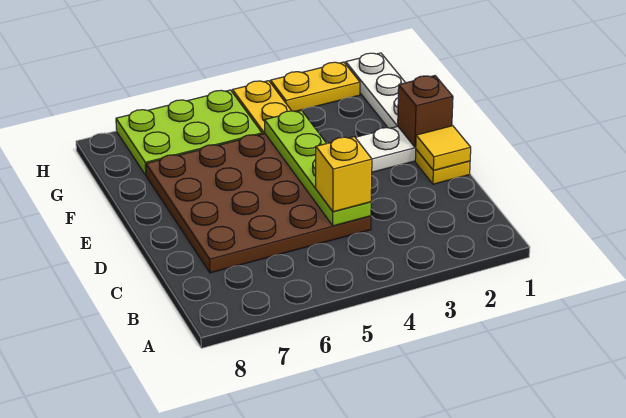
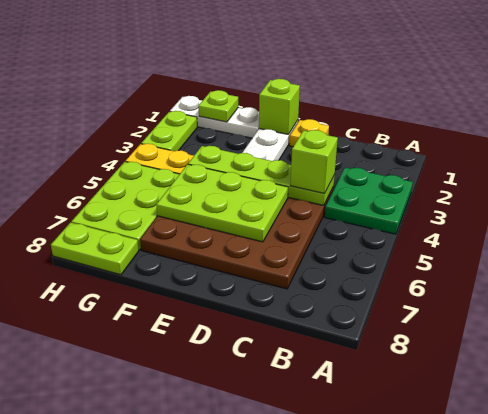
none -> green 2x2 plate [325,167,413,234]
yellow 1x1 brick [316,137,372,212] -> lime 1x1 brick [290,130,338,194]
yellow 1x1 tile [415,126,471,170] -> none
none -> lime 2x3 plate [156,164,288,242]
brown 1x1 brick [398,76,453,147] -> lime 1x1 brick [259,79,300,134]
none -> lime 1x1 plate [199,90,238,122]
none -> lime 1x2 plate [51,222,139,275]
yellow 1x2 plate [271,62,360,112] -> lime 1x2 plate [141,111,197,151]

